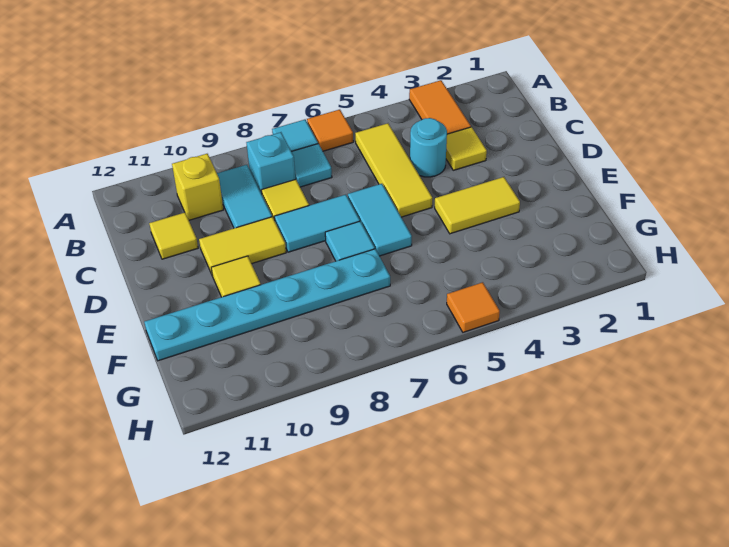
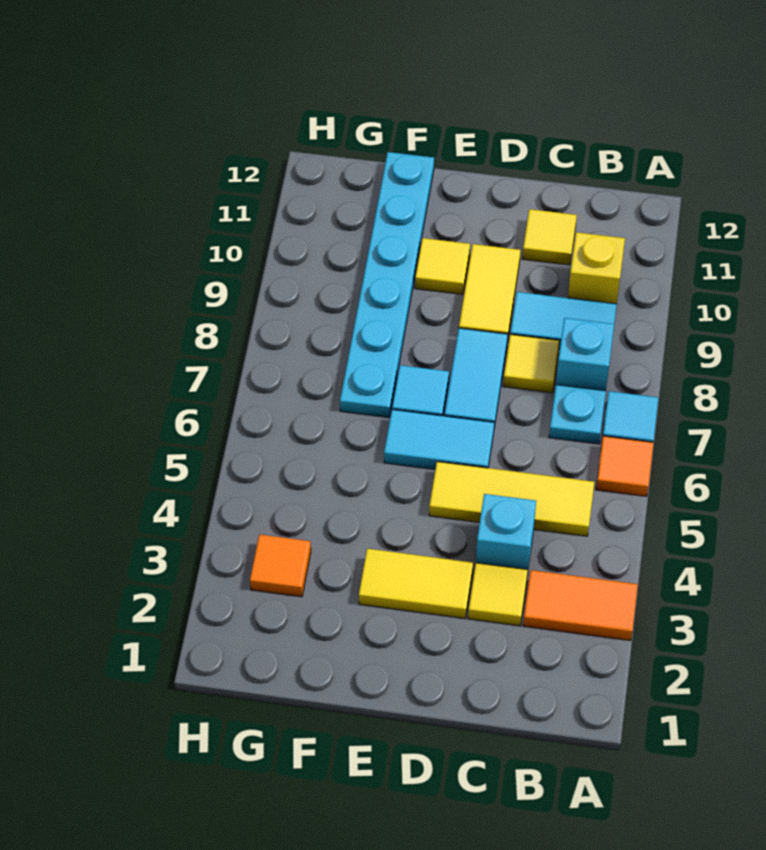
cyan 1x1 tile [291,144,332,187] -> cyan 1x1 plate [549,385,606,444]
cyan 1x1 round brick [410,118,447,177] -> cyan 1x1 brick [476,494,536,575]
yellow 1x2 tile [435,177,520,234] -> yellow 1x2 tile turned to [359,549,473,618]
orange 1x1 tile [447,282,500,332] -> orange 1x1 tile moved to [250,534,311,597]

